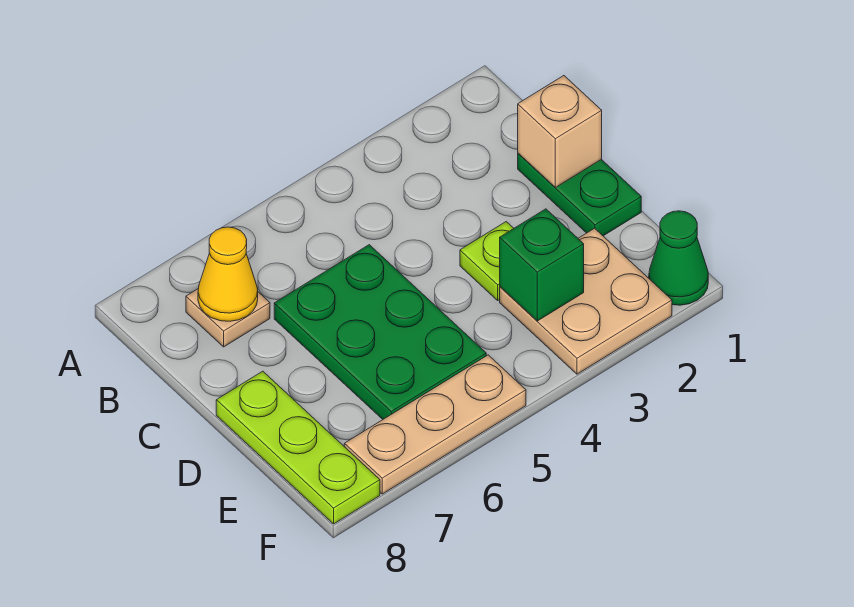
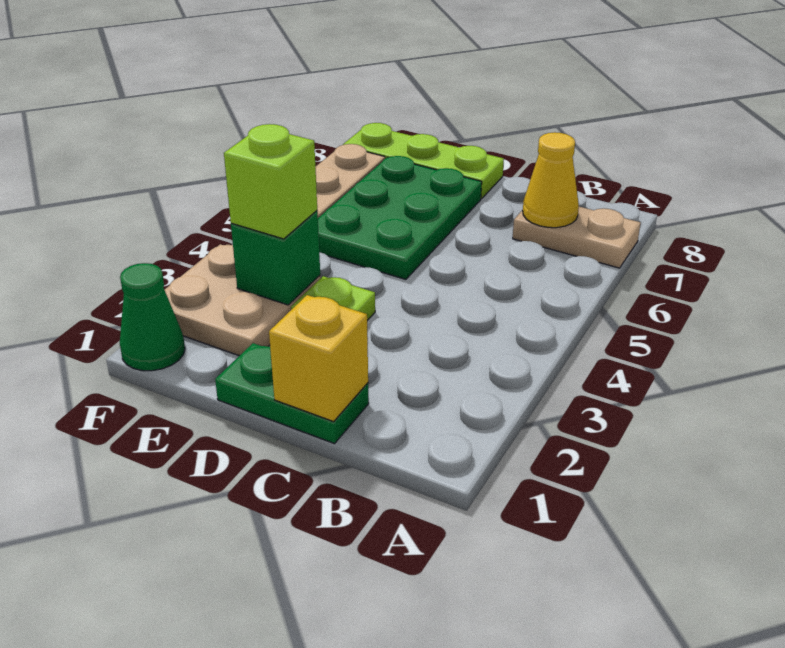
tan 1x1 plate [186,289,270,347] -> tan 1x2 plate [513,207,641,268]
tan 1x1 brick [518,76,602,187] -> yellow 1x1 brick [269,295,368,422]
green 2x3 plate [274,245,486,419] -> green 2x3 plate turned to [318,156,482,279]
none -> lime 1x1 brick [224,124,317,239]

